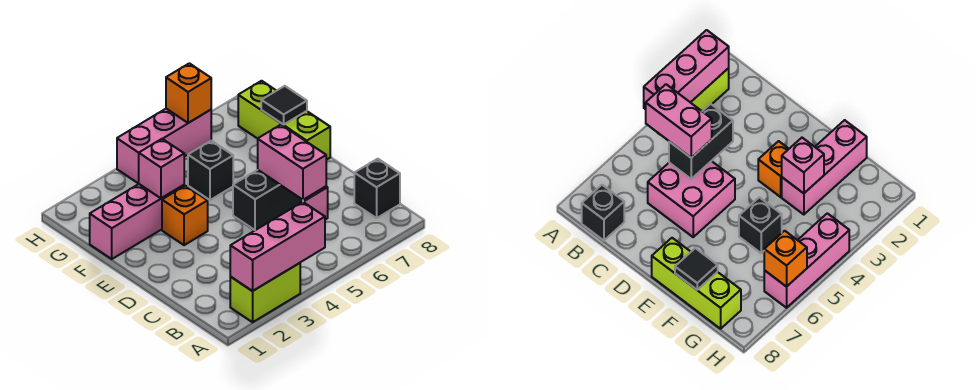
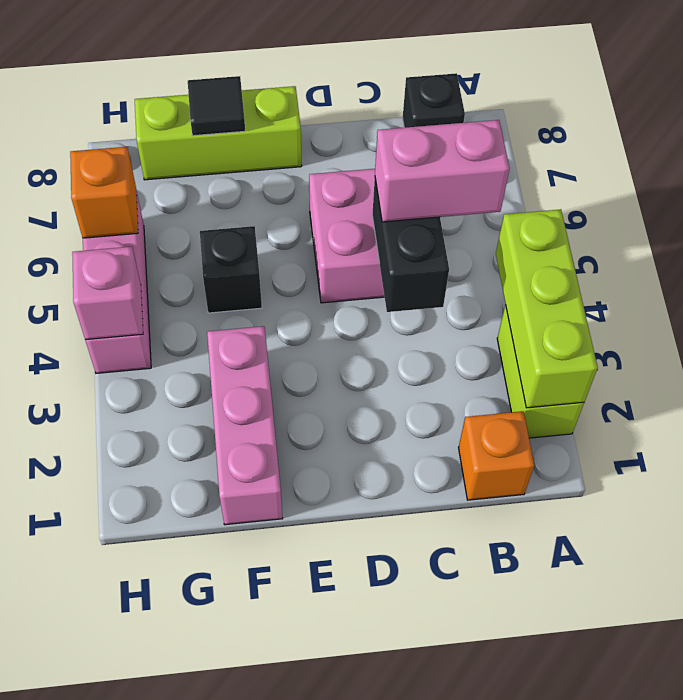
pink 1x3 brick [230,202,325,291] -> lime 1x3 brick [496,209,598,408]
orange 1x1 brick [162,186,208,245] -> orange 1x1 brick moved to [459,411,534,500]
pink 1x1 brick [139,139,184,198] -> pink 1x1 brick moved to [72,247,143,340]

